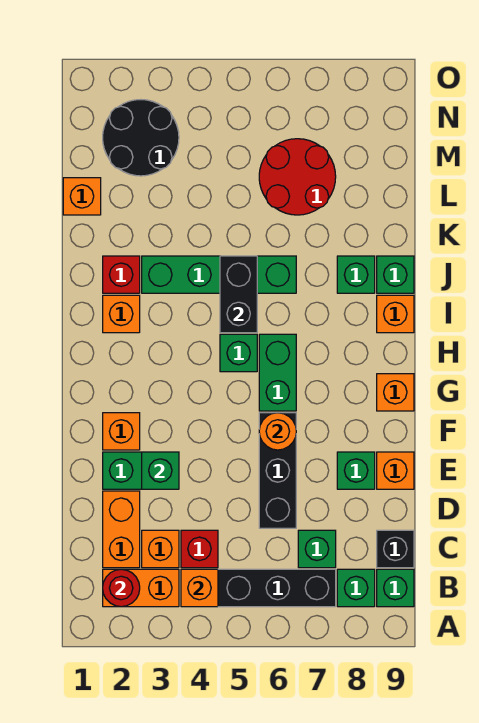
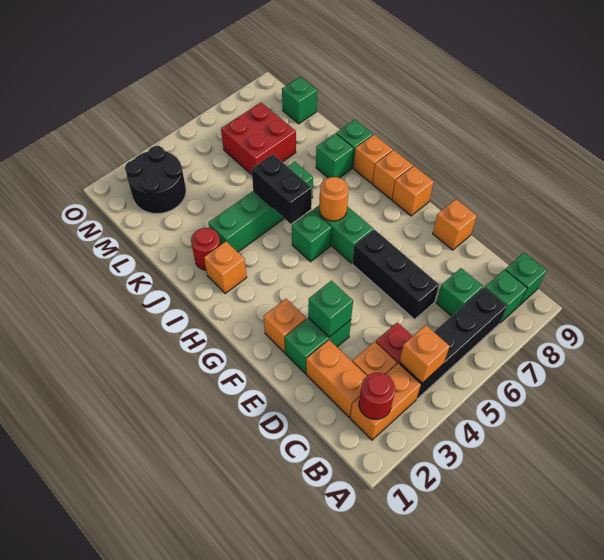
black 1x1 brick [377,530,414,568] -> none
green 1x1 brick [337,452,375,489] -> green 1x1 brick moved to [282,77,317,124]
orange 1x1 round brick [259,413,296,450] -> orange 1x1 round brick moved to [319,177,349,221]
red 1x1 brick [103,256,140,293] -> red 1x1 round brick [191,228,220,270]
orange 1x1 brick [63,178,101,215] -> orange 1x1 brick moved to [373,150,413,199]
red 2x2 round brick [259,139,336,215] -> red 2x2 brick [221,103,296,175]

